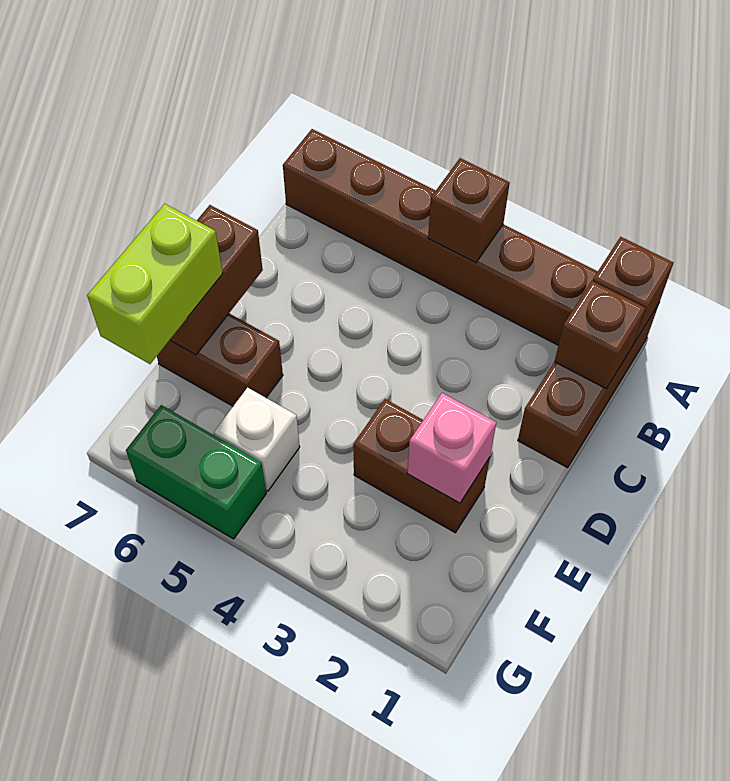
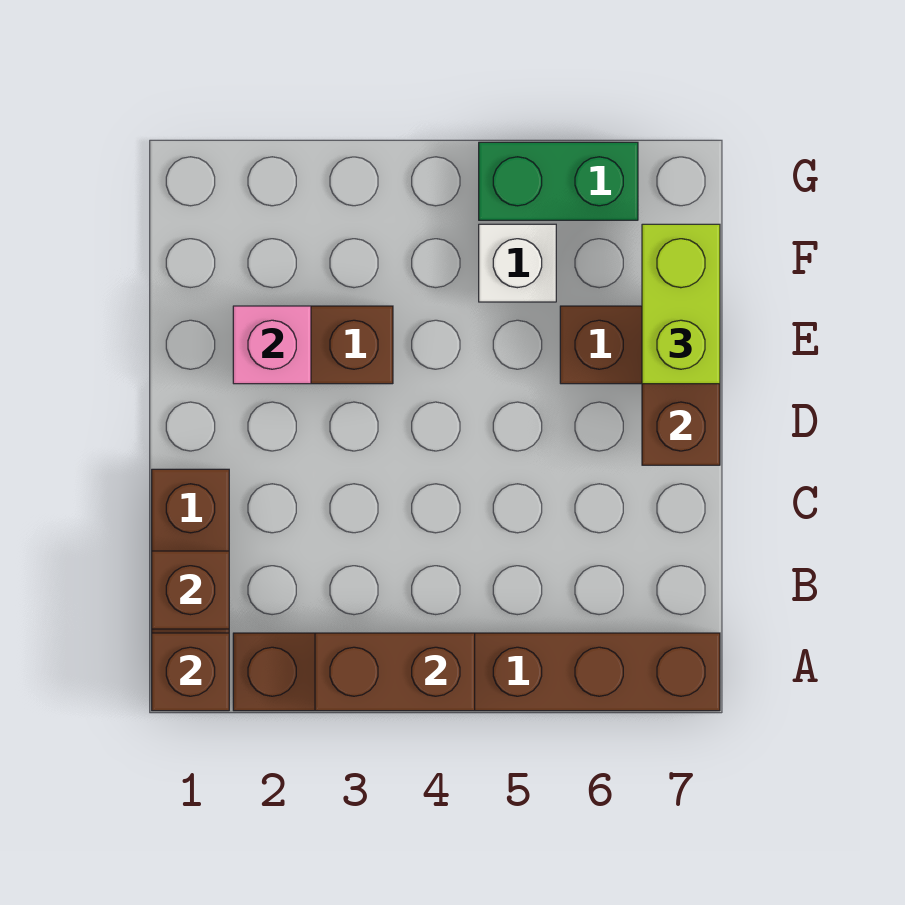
brown 1x1 brick [428,158,510,263] -> brown 1x2 brick [315,633,475,711]

